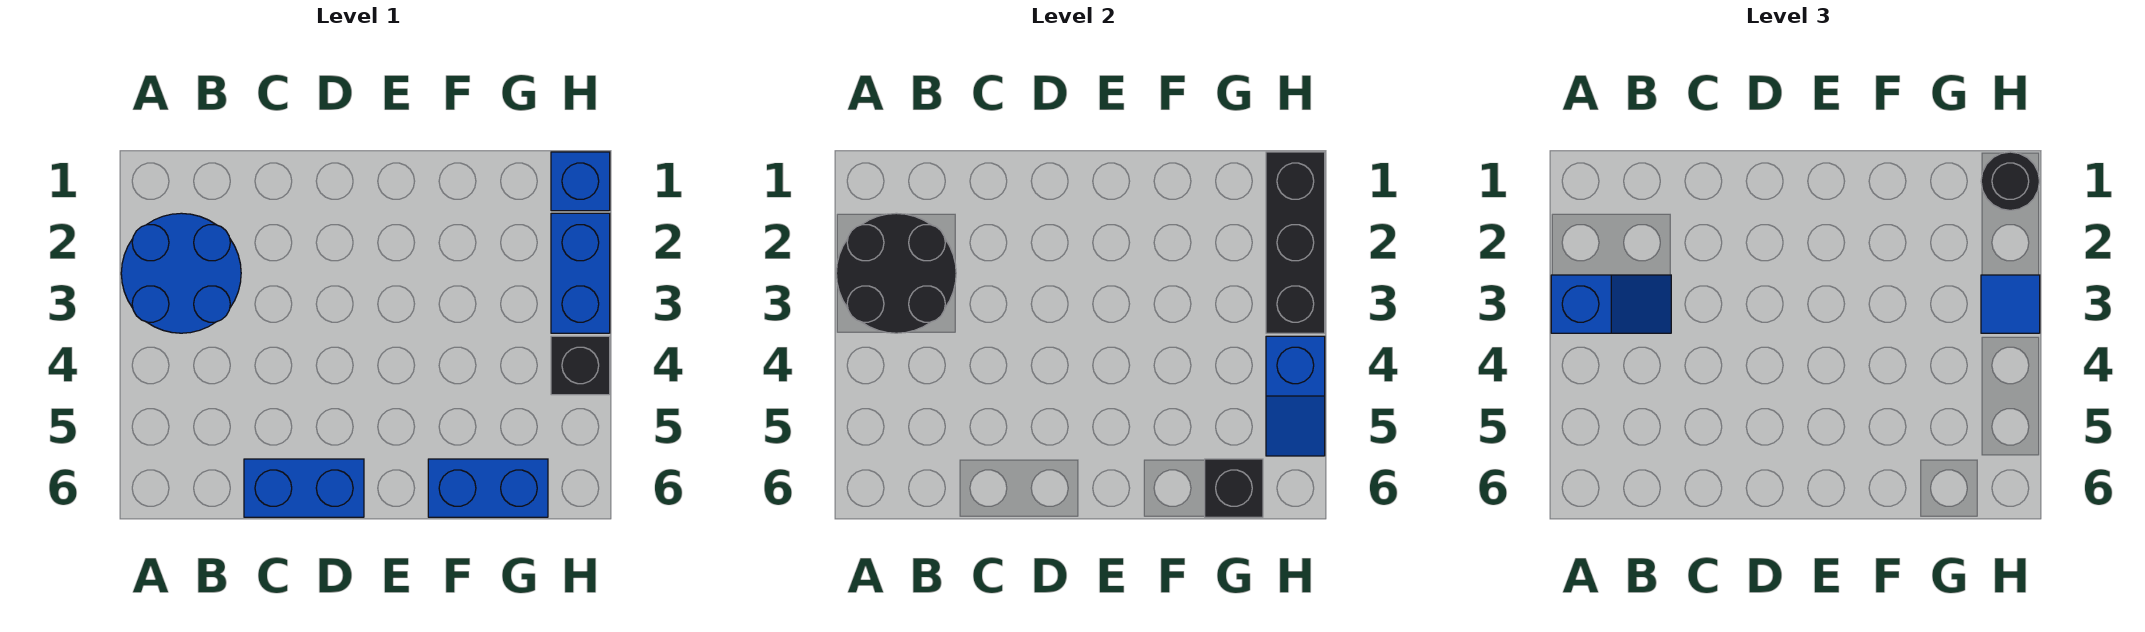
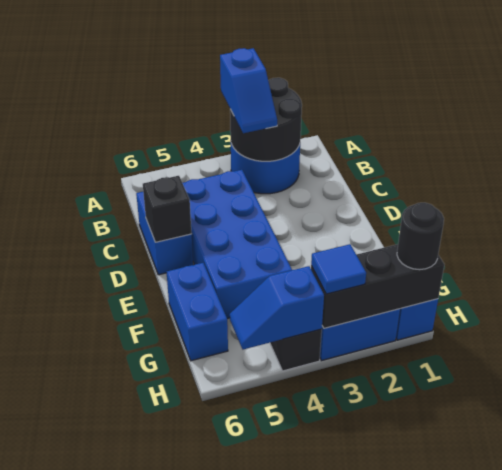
none -> blue 2x4 brick [183,170,292,319]
black 1x1 brick [1205,459,1263,517] -> black 1x1 brick moved to [143,176,192,242]

